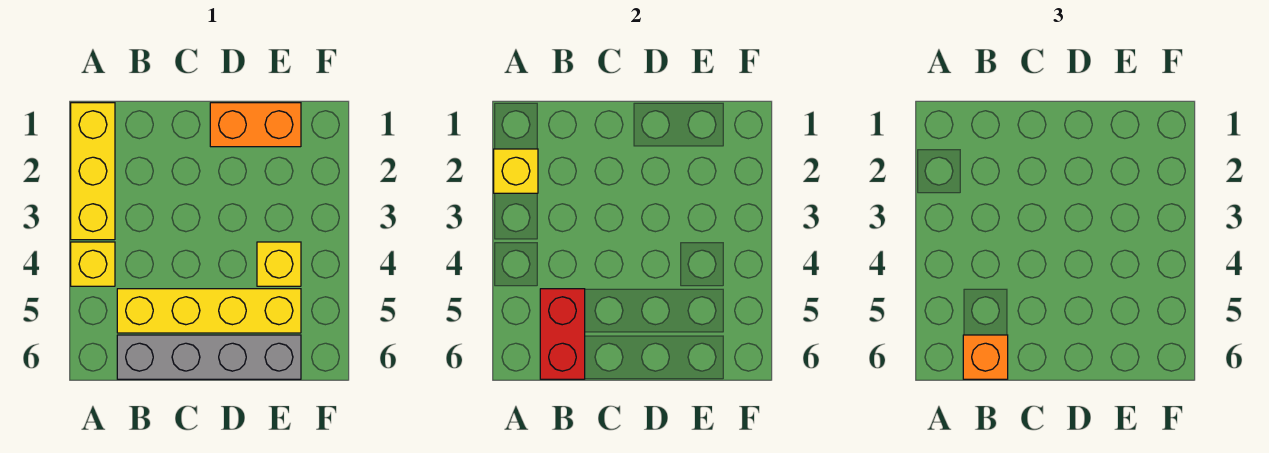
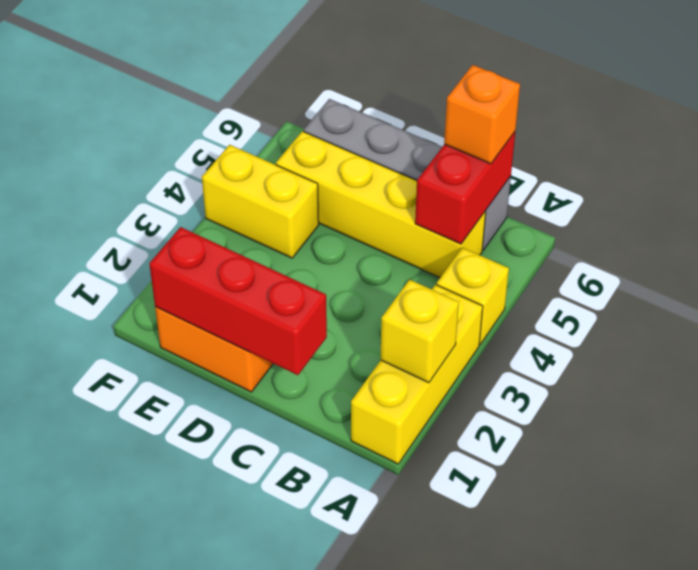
none -> red 1x3 brick [149,227,327,375]
yellow 1x1 brick [257,242,301,286] -> yellow 1x2 brick [202,145,319,258]

